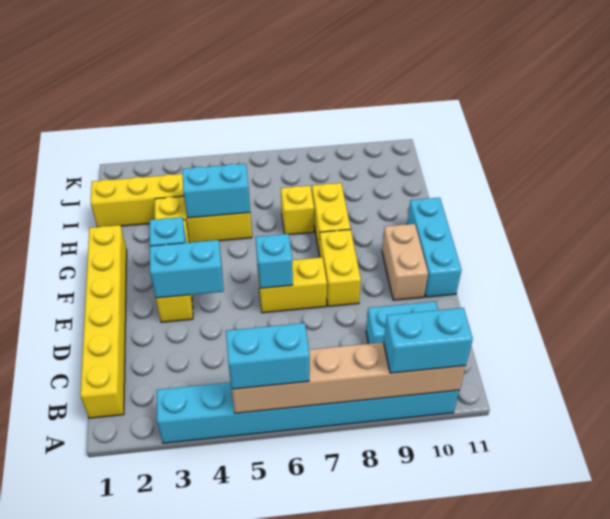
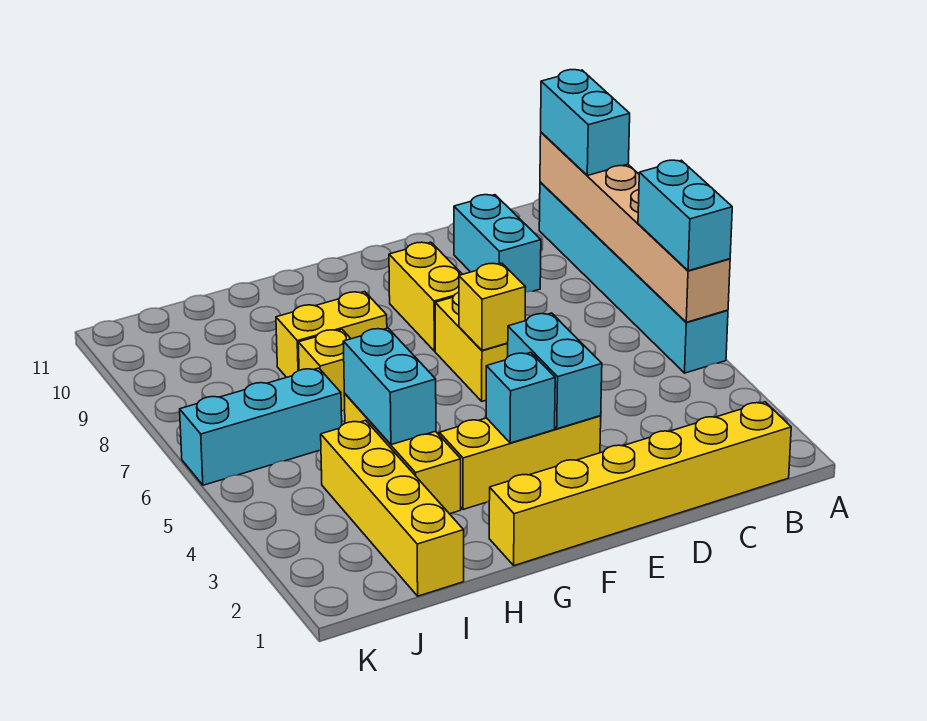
cyan 1x8 brick [157,382,459,443] -> cyan 1x6 brick [539,182,728,373]
cyan 1x1 brick [256,234,293,288] -> yellow 1x1 brick [459,263,526,350]
yellow 1x2 brick [319,229,361,306] -> yellow 1x2 brick turned to [389,242,462,351]
tan 1x2 brick [382,224,428,300] -> none
cyan 1x3 brick [407,198,461,297] -> cyan 1x3 brick moved to [180,368,342,485]

